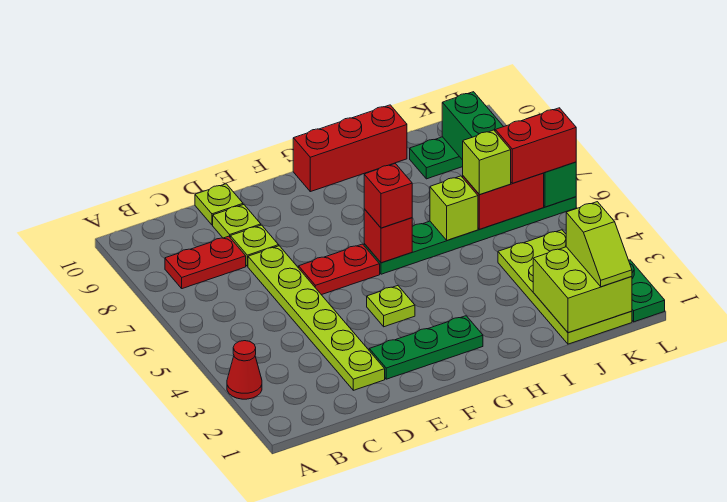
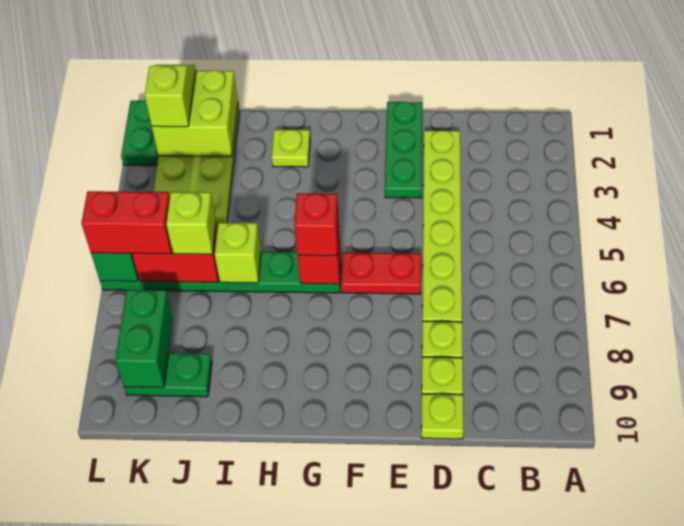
red 1x1 cone [227,341,262,399] -> none
red 1x2 plate [165,236,246,289] -> none
green 1x3 plate [369,316,483,379] -> green 1x3 plate turned to [385,102,422,198]
lime 1x1 plate [367,286,415,327] -> lime 1x1 plate moved to [272,130,310,167]
red 1x3 brick [293,105,407,192] -> none

